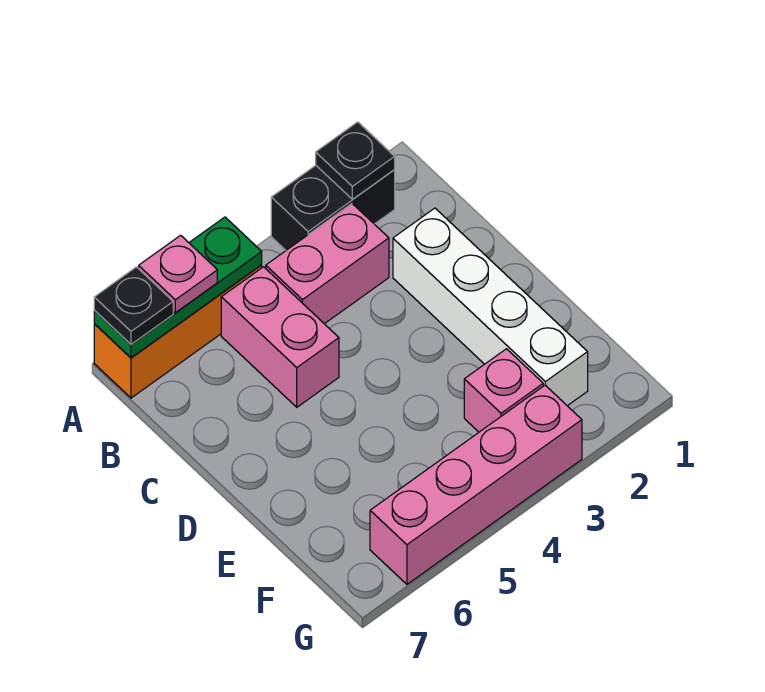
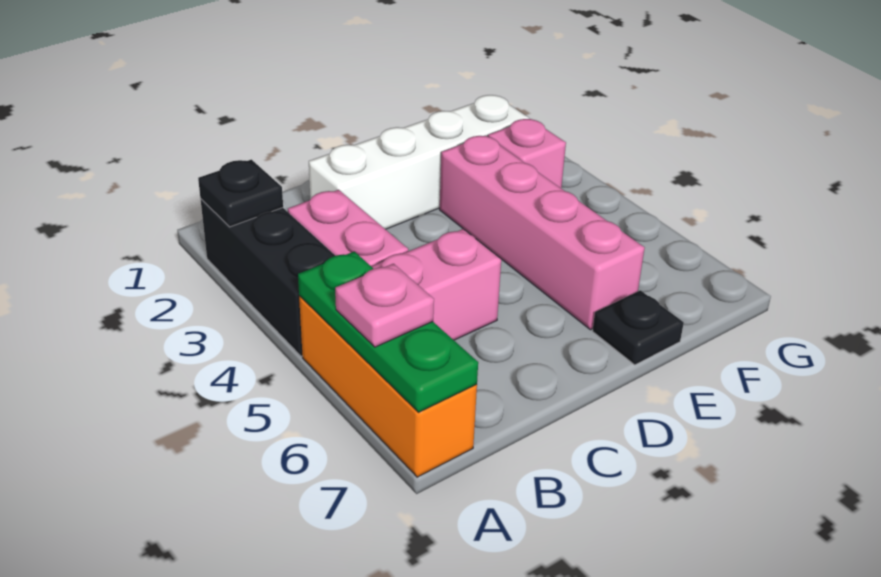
black 1x2 brick [271,166,395,250] -> black 1x3 brick [201,199,335,356]
black 1x1 plate [94,267,173,344] -> black 1x1 plate moved to [592,290,684,365]
pink 1x4 brick [370,385,582,584] -> pink 1x4 brick moved to [440,135,645,330]

